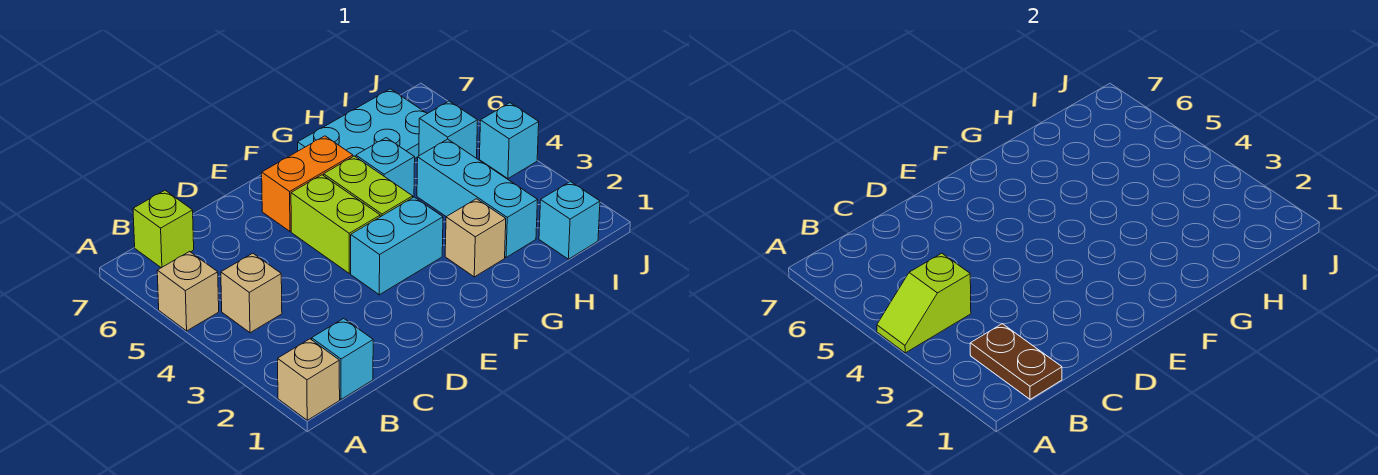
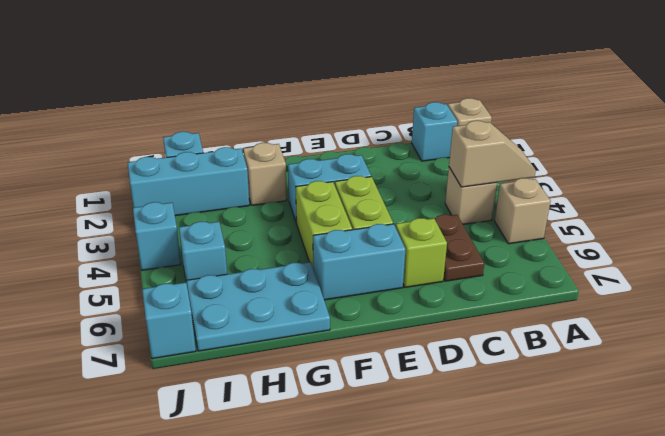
lime 1x2 slope [877,253,971,353] -> tan 1x2 slope [449,121,536,187]
brown 1x2 plate [970,324,1062,399] -> brown 1x2 plate moved to [430,215,484,281]
lime 1x1 brick [133,190,194,268] -> lime 1x1 brick moved to [396,218,447,287]
orange 1x2 brick [262,136,353,231] -> cyan 1x2 brick [313,224,405,300]
cyan 1x1 brick [356,138,415,197] -> cyan 1x1 brick moved to [142,283,196,359]
cyan 1x3 brick [417,139,537,257] -> cyan 1x3 brick turned to [128,147,249,216]

